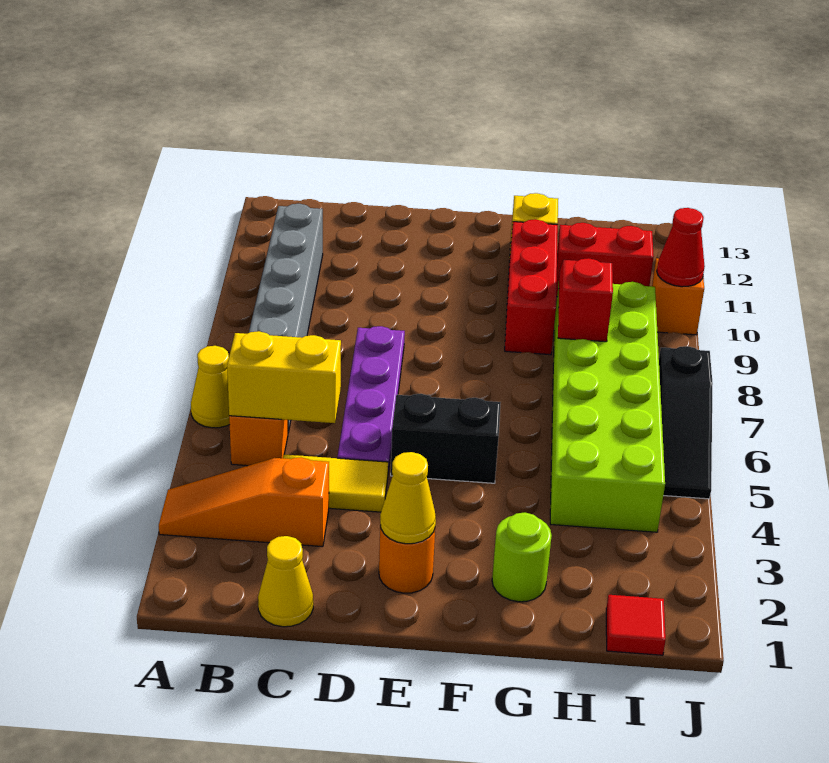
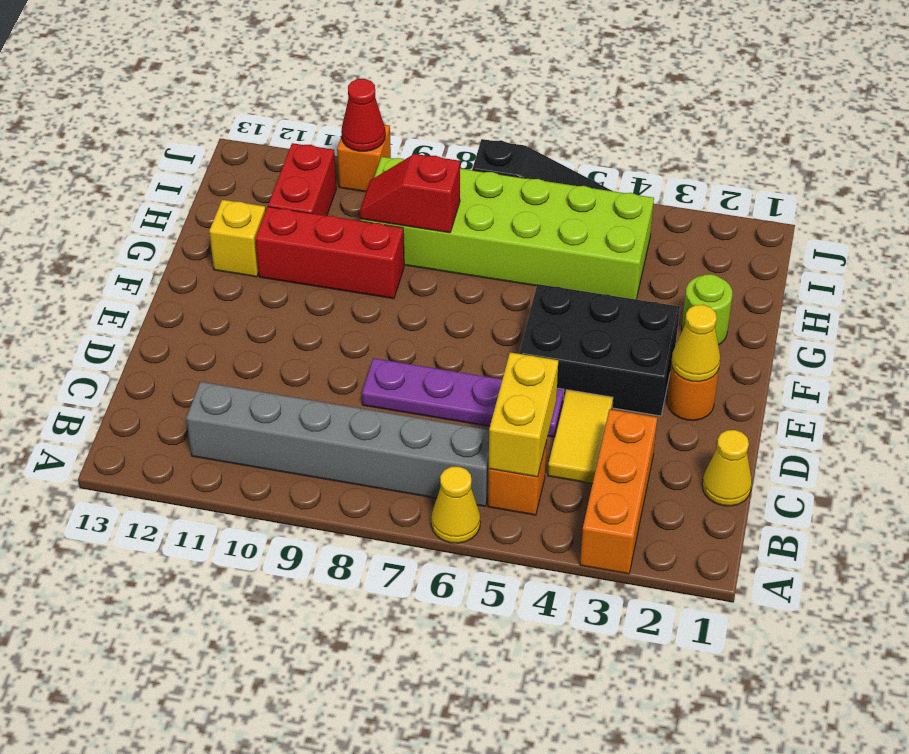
orange 1x3 slope [159,458,329,547] -> orange 1x3 brick [580,409,657,574]
black 1x2 brick [391,394,501,483] -> black 2x3 brick [519,284,680,416]
red 1x1 tile [606,595,666,655] -> none

